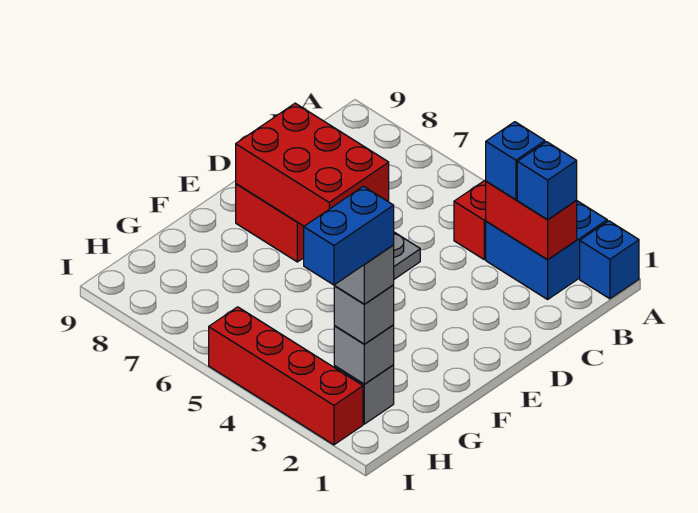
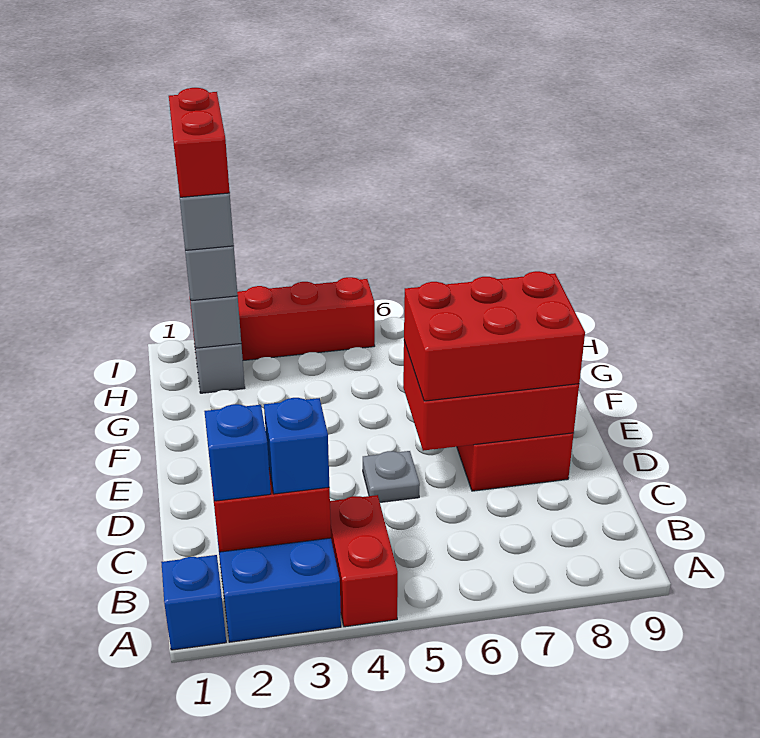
none -> red 2x3 brick [404,271,585,401]
blue 1x2 brick [304,186,394,285] -> red 1x2 brick [169,88,230,197]

